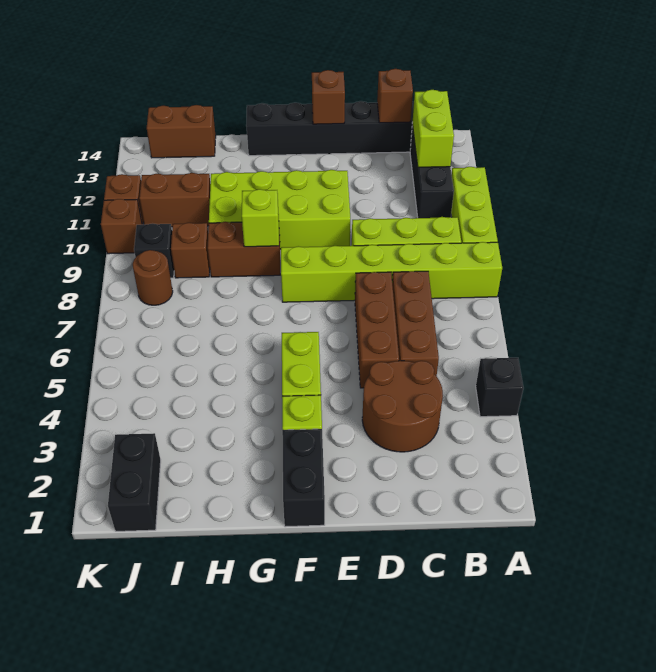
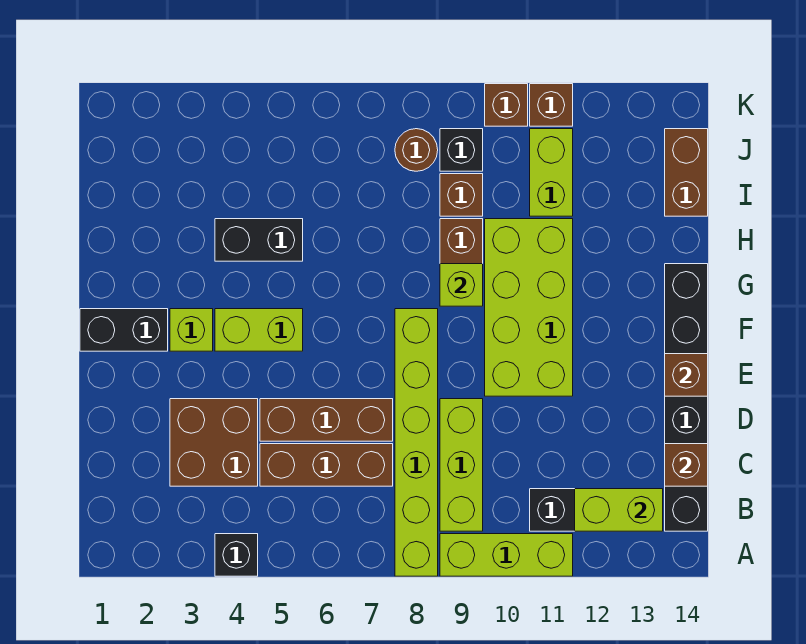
brown 2x2 round brick [362,361,443,452] -> brown 2x2 brick [170,399,258,486]
brown 1x2 brick [139,173,210,227] -> lime 1x2 brick [530,129,573,216]
black 1x2 brick [108,433,161,531] -> black 1x2 brick moved to [215,219,303,261]

